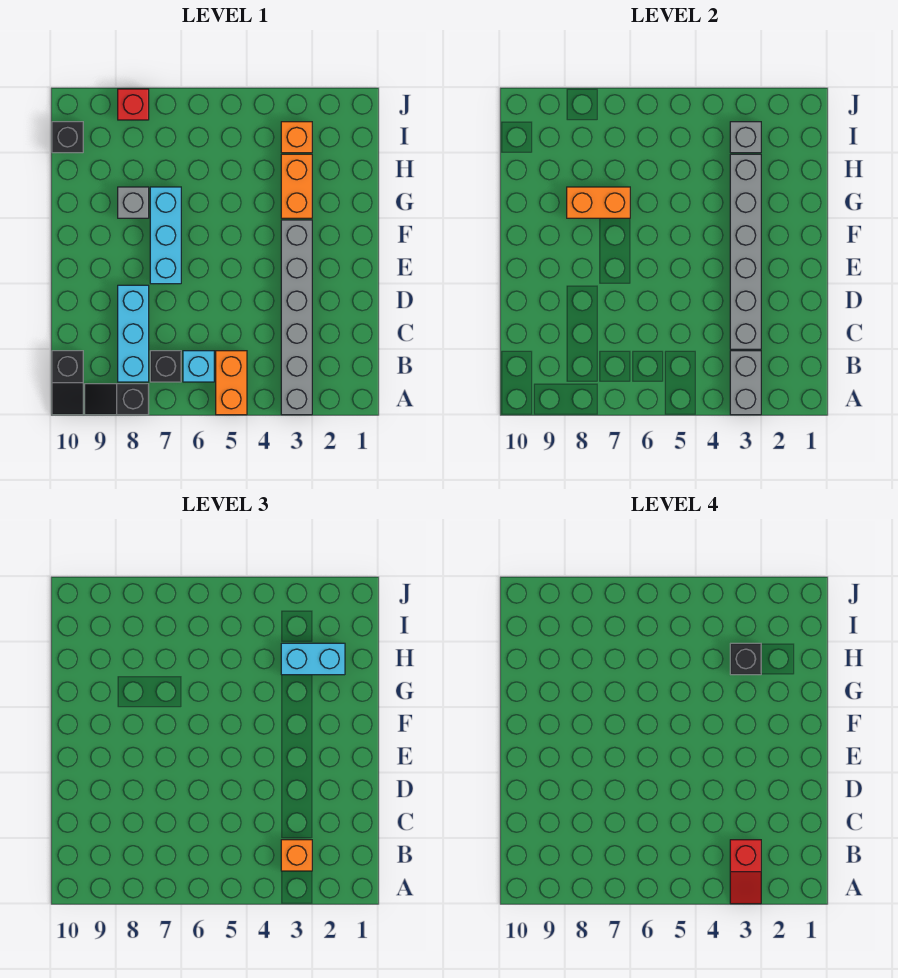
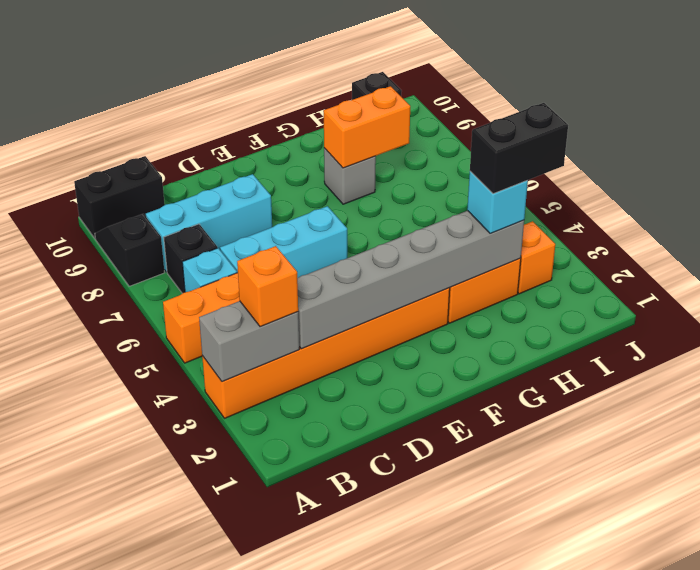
grey 1x6 brick [281,220,312,415] -> orange 1x6 brick [202,288,450,418]
red 1x2 slope [730,840,761,904] -> none
black 1x2 slope [52,351,83,415] -> black 1x2 brick [74,156,165,238]
cyan 1x3 brick [150,187,181,284] -> cyan 1x3 brick moved to [220,206,347,278]
orange 1x2 brick [567,187,630,218] -> orange 1x2 brick turned to [324,86,410,168]
cyan 1x2 brick [281,643,345,675] -> cyan 1x1 brick [467,171,528,233]
black 1x1 brick [730,643,761,675] -> black 1x2 brick [470,103,568,194]
grey 1x1 brick [730,122,761,153] -> none
red 1x1 brick [118,89,149,120] -> none

